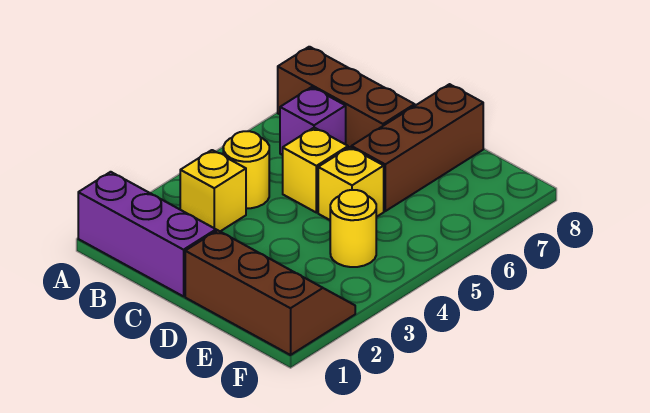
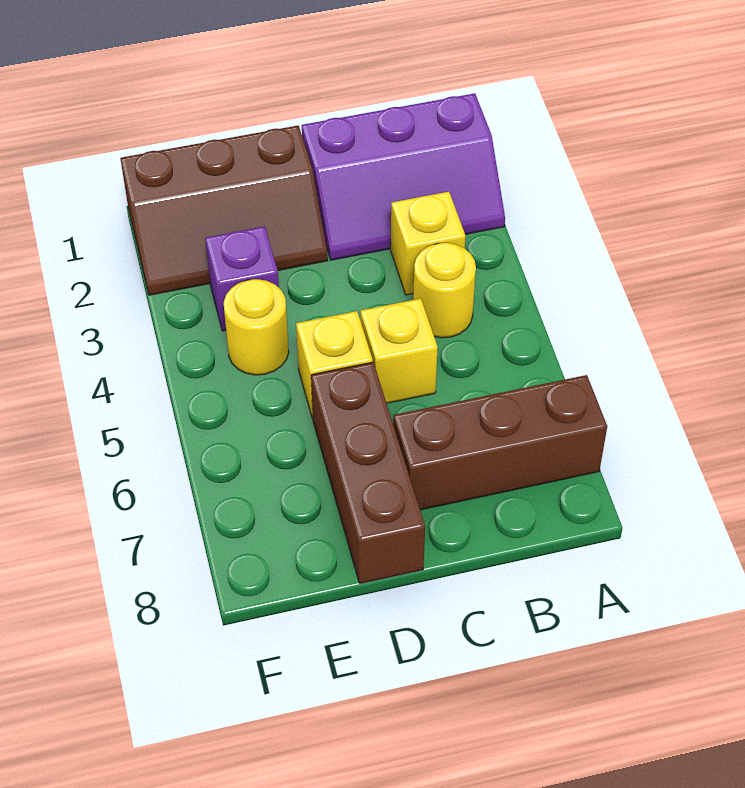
purple 1x1 brick [280,87,346,155] -> purple 1x1 brick moved to [205,226,279,331]

